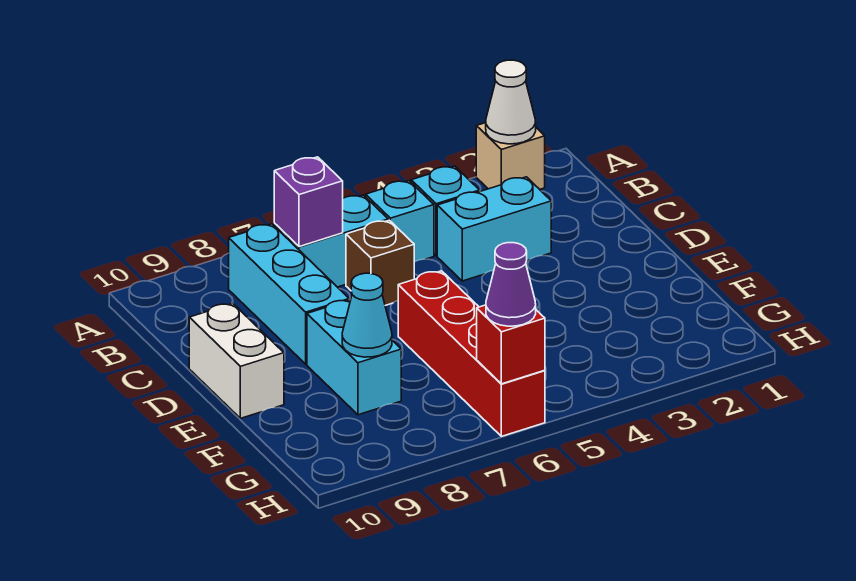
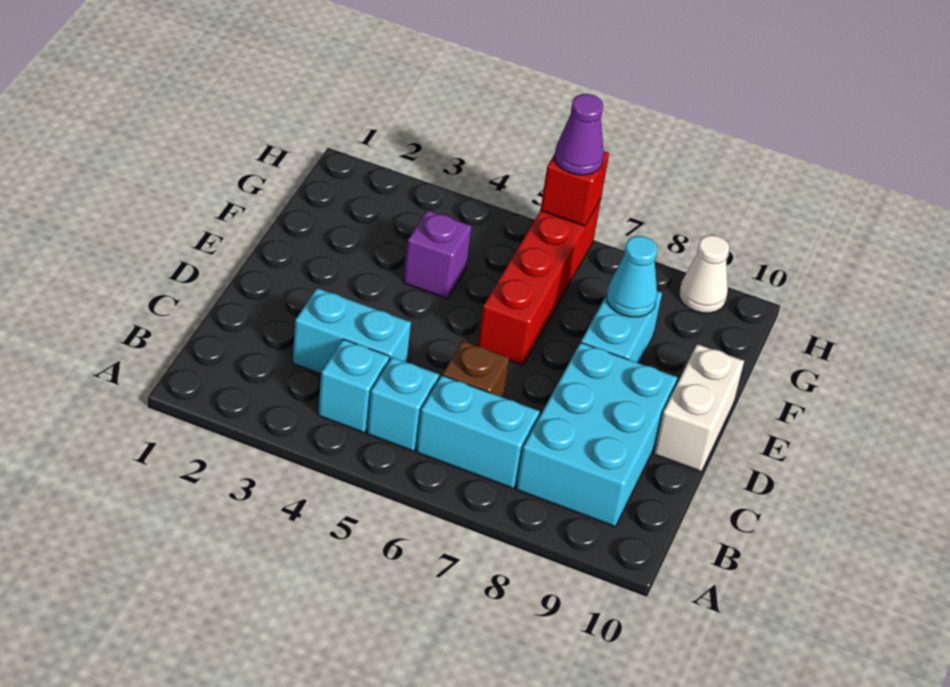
tan 1x1 brick [476,123,545,189] -> none
white 1x1 cone [486,60,536,144] -> white 1x1 cone moved to [679,235,729,313]
purple 1x1 brick [274,157,343,247] -> purple 1x1 brick moved to [404,210,471,299]
cyan 1x3 brick [229,224,349,364] -> cyan 2x3 brick [516,342,678,527]

